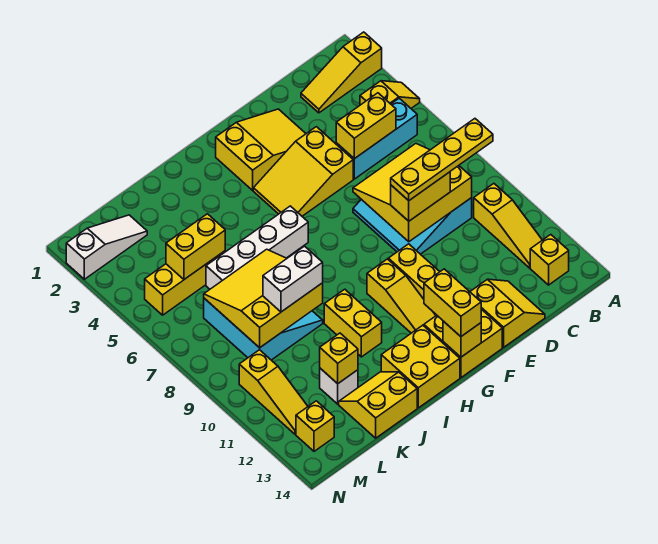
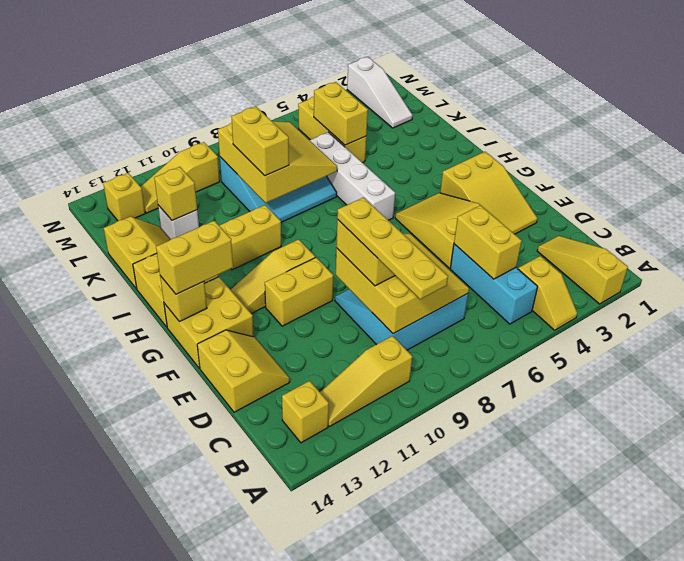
yellow 2x2 slope [470,279,545,347] -> yellow 2x2 slope turned to [197,330,290,412]
white 1x2 brick [263,246,323,312] -> yellow 1x2 brick [231,106,289,176]

